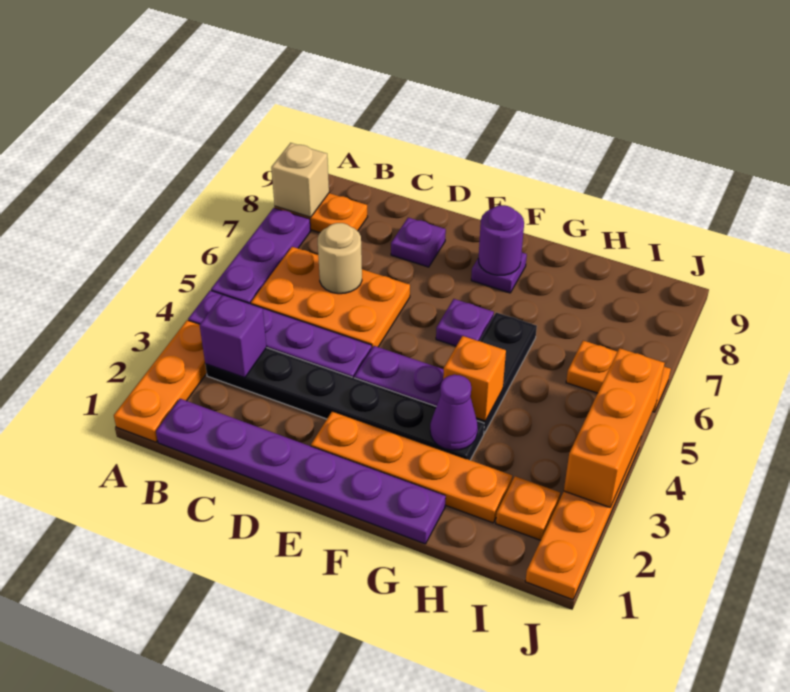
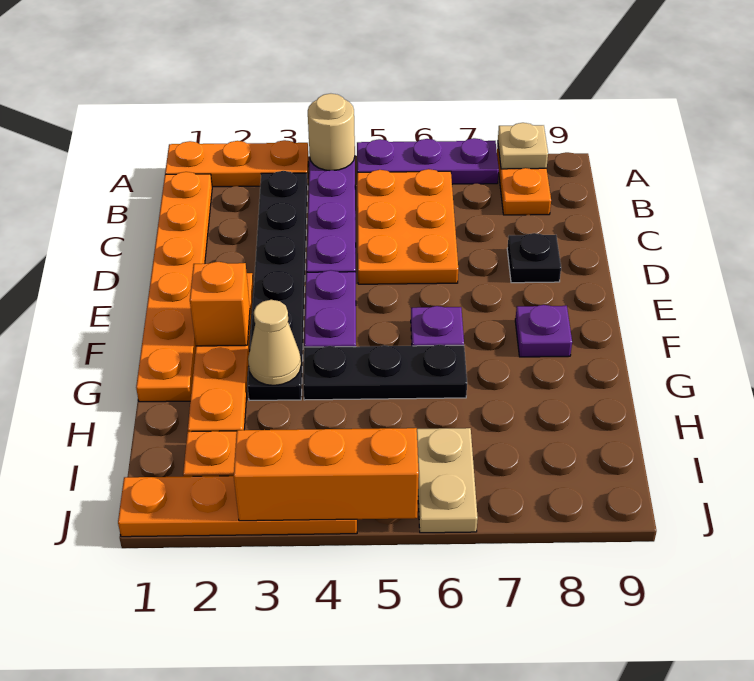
tan 1x1 brick [271,143,329,217] -> tan 1x1 plate [498,123,548,169]
purple 1x6 plate [156,399,446,544] -> orange 1x6 plate [136,172,212,402]
purple 1x1 brick [200,295,267,378] -> none
tan 1x1 round brick [318,223,362,294] -> tan 1x1 round brick moved to [308,94,355,171]
purple 1x1 plate [391,218,446,267] -> black 1x1 plate [507,233,561,283]
purple 1x1 round brick [478,205,524,275] -> none
purple 1x1 cone [430,375,478,450] -> tan 1x1 cone [248,300,301,385]
orange 1x1 brick [443,336,506,421] -> orange 1x1 brick moved to [190,262,250,346]
orange 1x2 plate [566,341,671,412] -> tan 1x2 plate [417,428,478,533]

